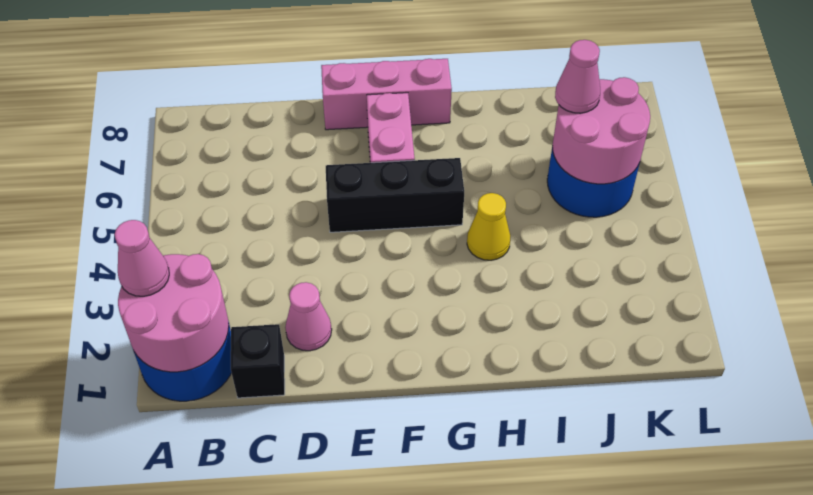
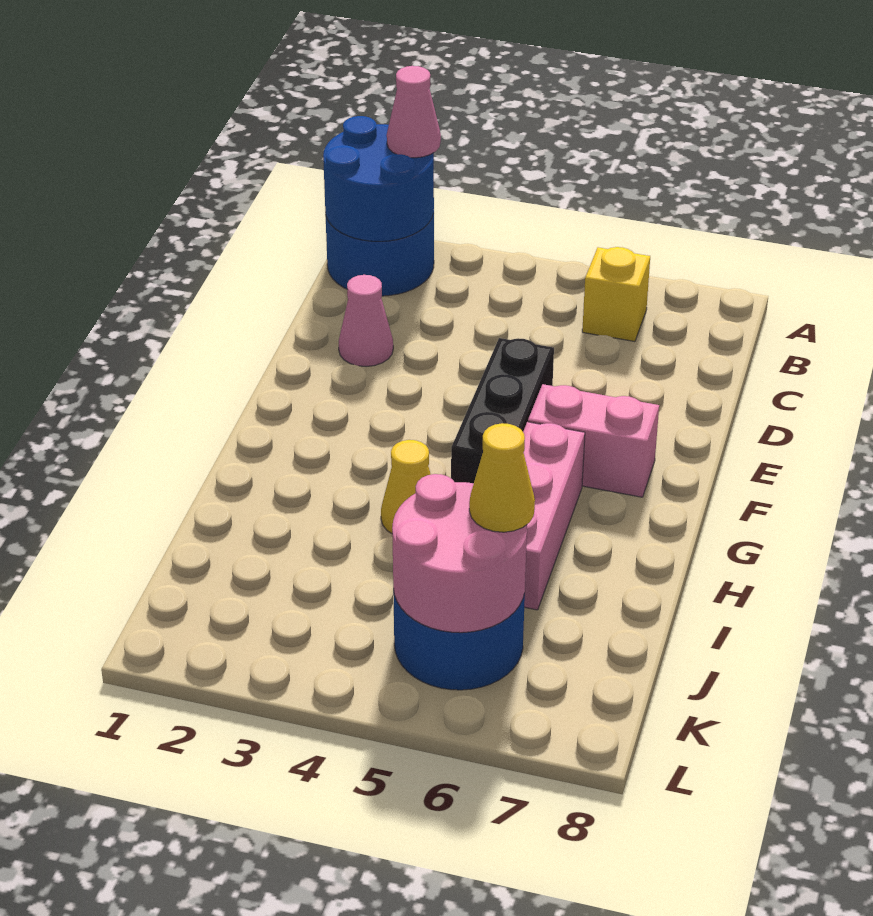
pink 2x2 round brick [118,254,229,372] -> blue 2x2 round brick [323,116,434,241]
none -> yellow 1x1 brick [582,247,650,341]
black 1x1 brick [231,324,285,398] -> none
pink 1x3 brick [321,59,452,130] -> pink 1x3 brick moved to [523,422,585,610]
pink 1x1 cone [555,40,600,113] -> yellow 1x1 cone [469,423,535,532]

